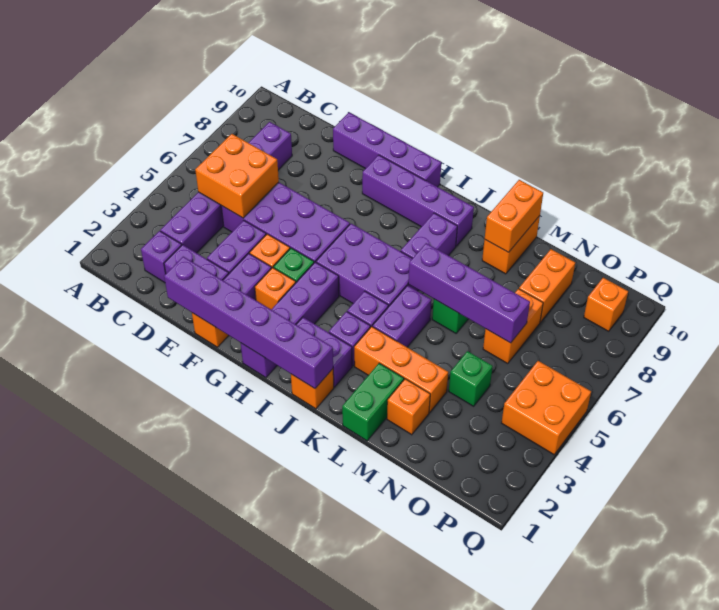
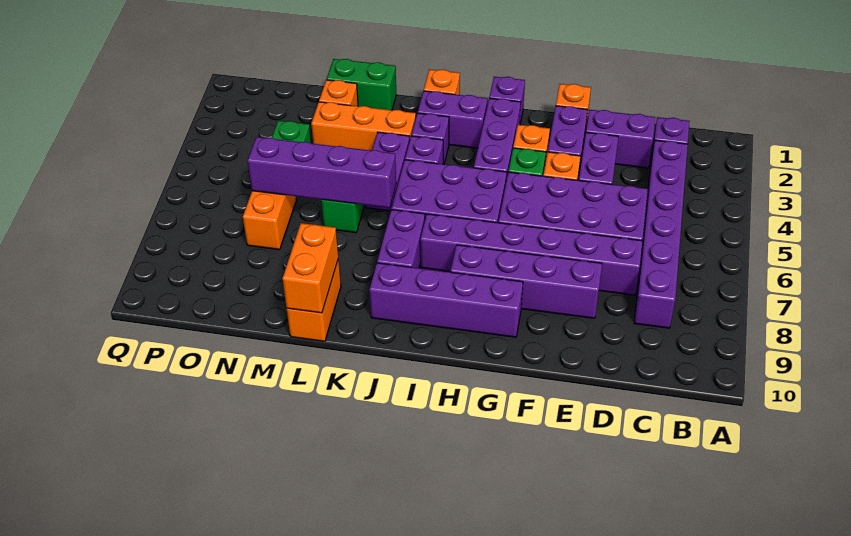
orange 2x2 brick [195,134,279,218] -> none
purple 1x6 brick [164,257,333,389] -> purple 1x6 brick moved to [420,214,642,295]
purple 1x4 brick [333,113,441,187] -> purple 1x4 brick moved to [451,245,602,318]
green 1x2 brick [342,363,404,441] -> green 1x2 brick turned to [326,59,396,110]
orange 1x2 brick [519,249,575,322] -> none
orange 2x2 brick [502,361,591,455] -> none
orange 1x1 brick [584,278,628,331] -> none

